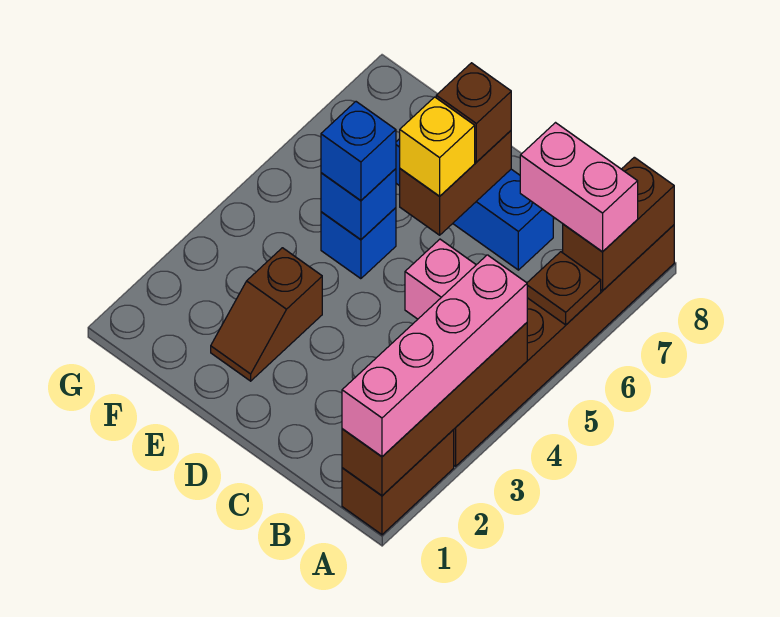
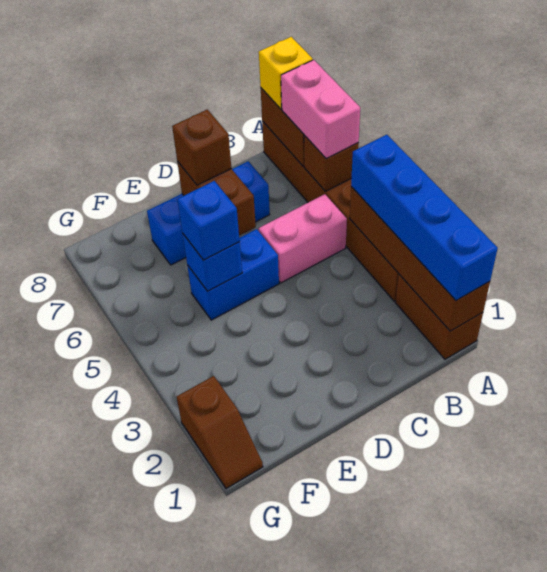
pink 1x4 brick [342,255,527,457] -> blue 1x4 brick [351,135,498,301]
brown 1x1 plate [527,252,601,325] -> brown 1x1 brick [304,135,359,191]
pink 1x2 brick [520,123,638,252] -> pink 1x2 brick turned to [281,60,360,159]
yellow 1x1 brick [400,97,475,196] -> yellow 1x1 brick moved to [259,37,313,109]
brown 1x2 slope [211,248,322,381] -> brown 1x2 slope moved to [177,376,263,489]
blue 1x1 brick [321,208,396,279] -> blue 1x2 brick [187,229,279,320]

